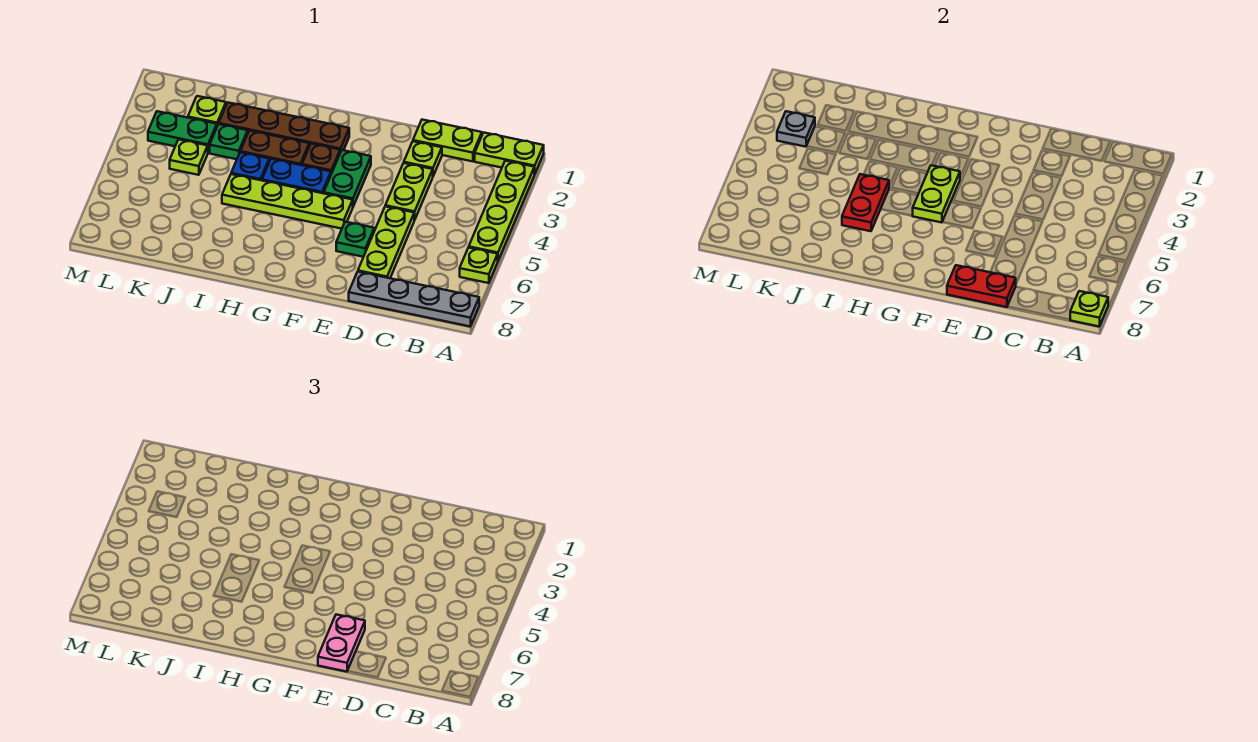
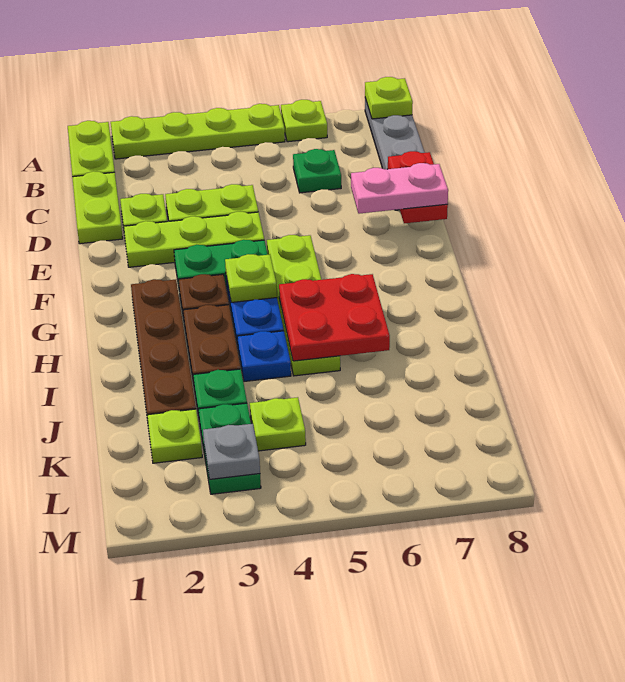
lime 1x3 plate [358,206,414,278] -> lime 1x3 plate moved to [124,212,264,267]
green 1x1 plate [336,222,374,257] -> green 1x1 plate moved to [293,149,341,193]
lime 1x2 plate [913,165,960,223] -> lime 1x1 plate [225,254,277,302]
red 1x2 plate [842,174,889,231] -> red 2x2 plate [279,274,390,361]

